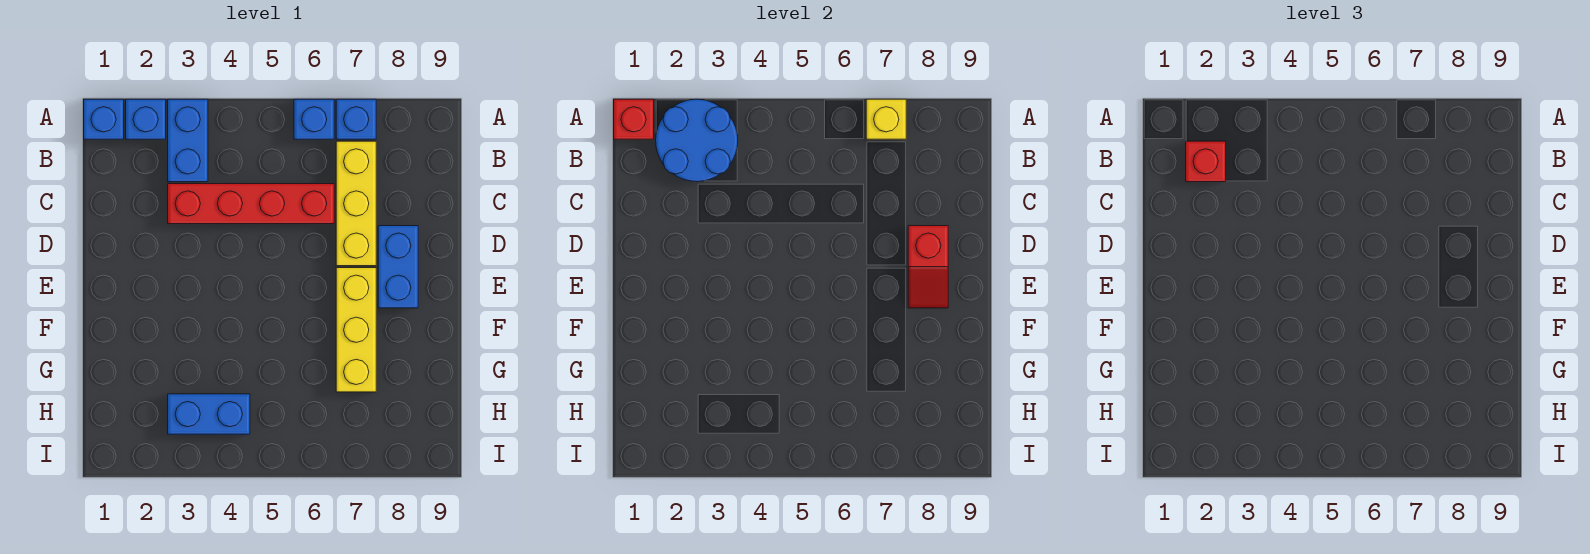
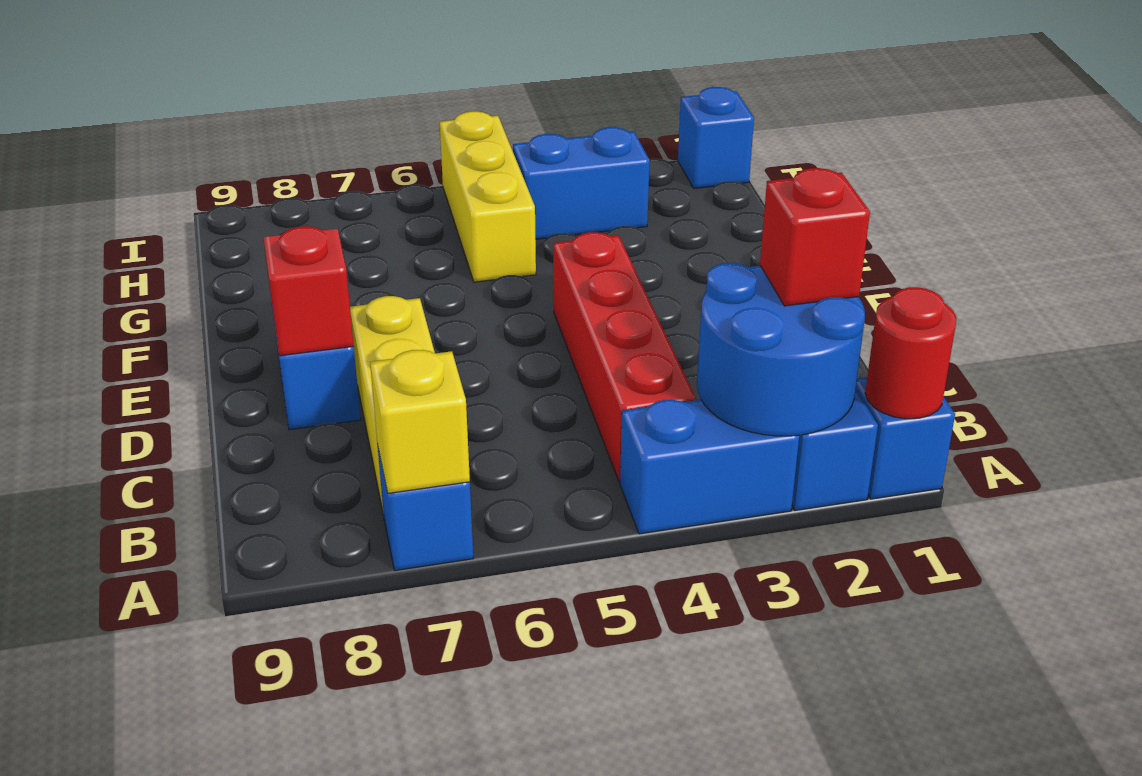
red 1x1 brick [614,99,654,139] -> red 1x1 round brick [865,287,957,419]
blue 1x2 brick [168,99,208,182] -> blue 1x2 brick turned to [620,400,799,534]
blue 1x1 brick [294,99,334,139] -> blue 1x1 brick moved to [678,87,754,188]
red 1x4 brick [168,184,334,224] -> red 1x4 brick turned to [553,232,696,482]
yellow 1x3 brick [336,268,376,392] -> yellow 1x3 brick moved to [440,111,536,282]

